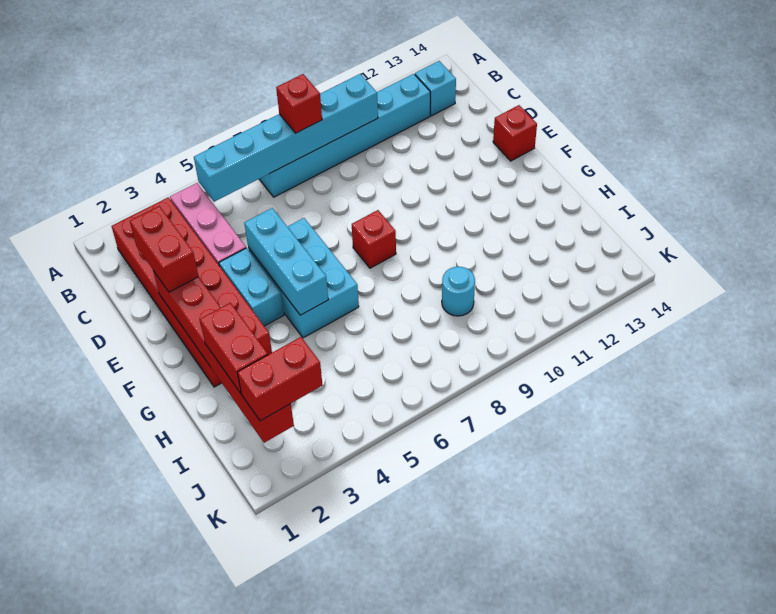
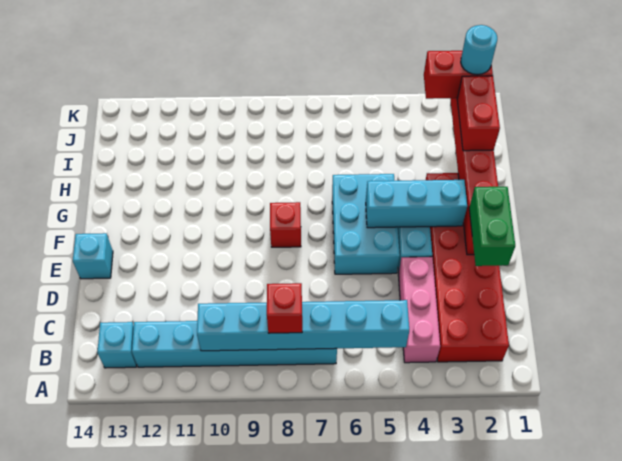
red 1x2 brick [130,206,199,292] -> green 1x2 brick [469,187,515,266]
cyan 1x3 brick [244,208,328,315] -> cyan 1x3 brick turned to [366,180,467,228]
red 1x1 brick [493,105,537,161] -> cyan 1x1 brick [73,233,113,279]
cyan 1x1 round brick [442,267,475,316] -> cyan 1x1 round brick moved to [461,25,497,75]

